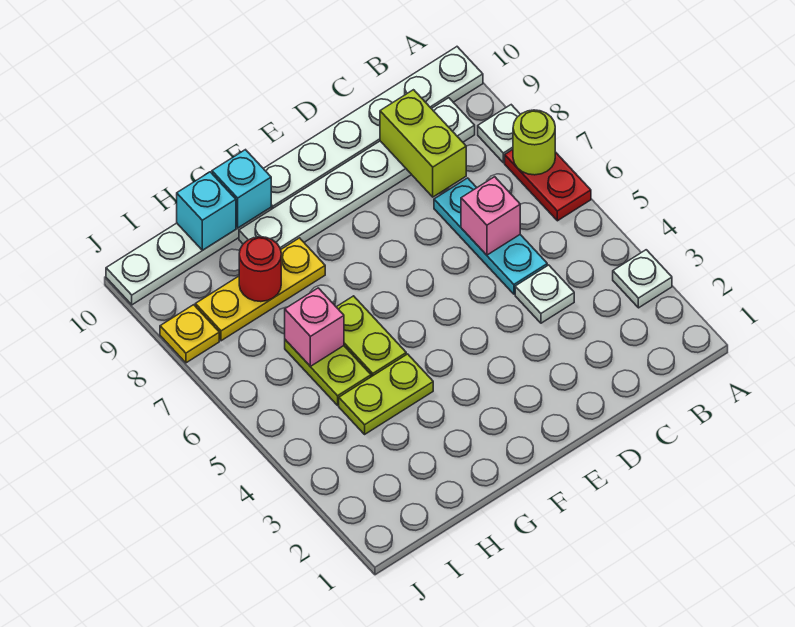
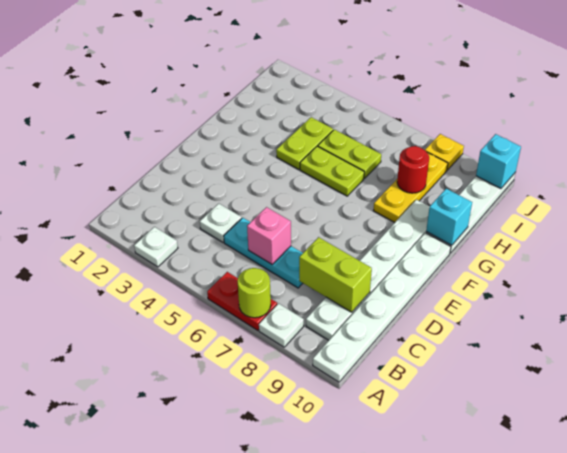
pink 1x1 brick [285,288,344,366] -> none
cyan 1x1 brick [177,172,236,250] -> cyan 1x1 brick moved to [476,134,521,189]

